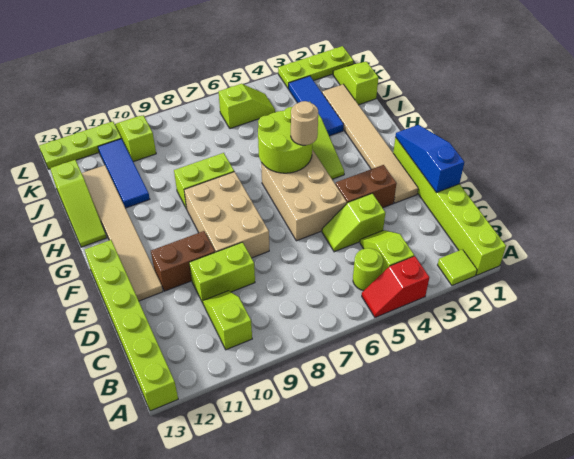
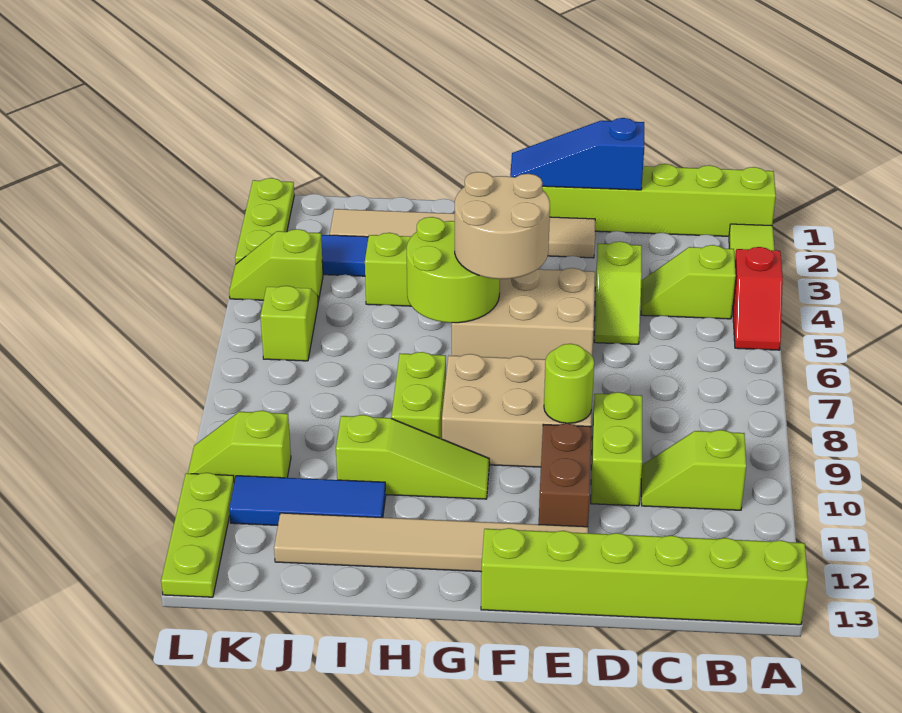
lime 1x1 round brick [353,248,383,291] -> lime 1x1 round brick moved to [544,344,594,423]
brown 1x2 brick [335,165,397,208] -> none
tan 1x1 round brick [291,101,318,145] -> tan 2x2 round brick [455,172,550,279]
lime 1x3 slope [50,160,107,247] -> lime 1x3 slope moved to [336,415,489,499]
lime 1x2 slope [333,62,378,105] -> lime 1x2 slope moved to [229,229,323,302]

